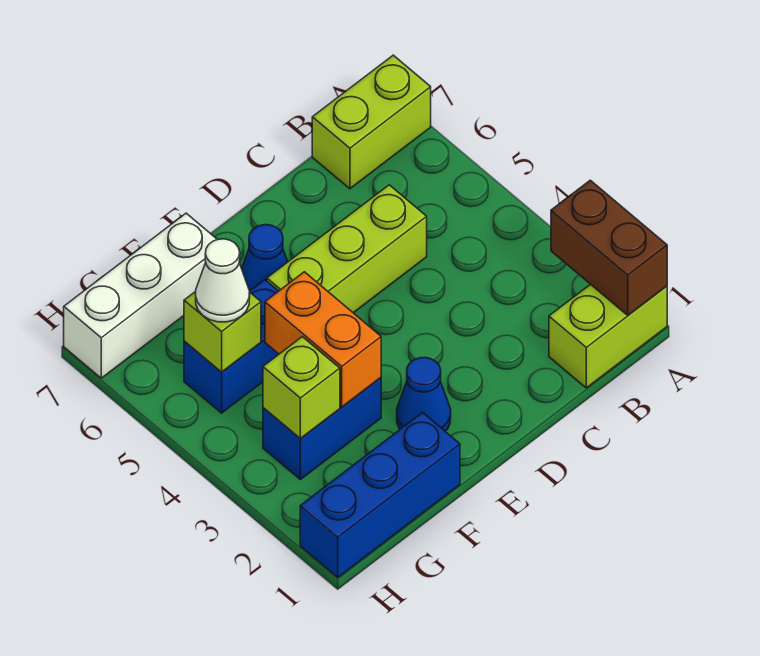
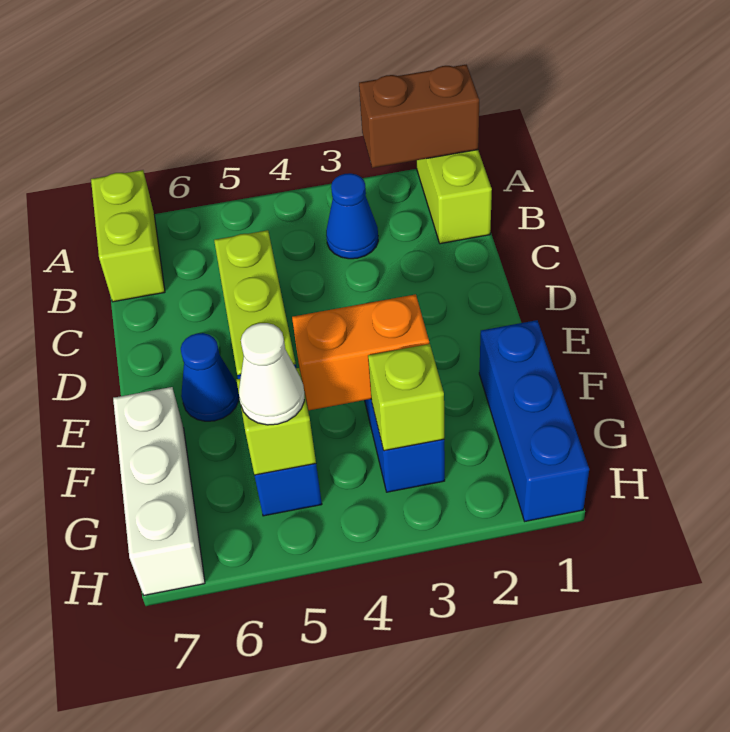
blue 1x1 cone [397,357,451,432] -> blue 1x1 cone moved to [326,173,378,259]

